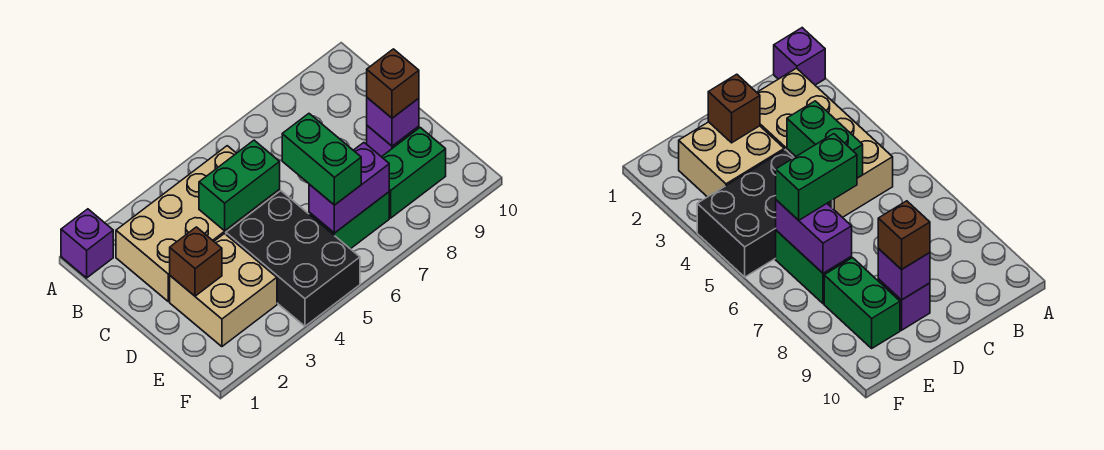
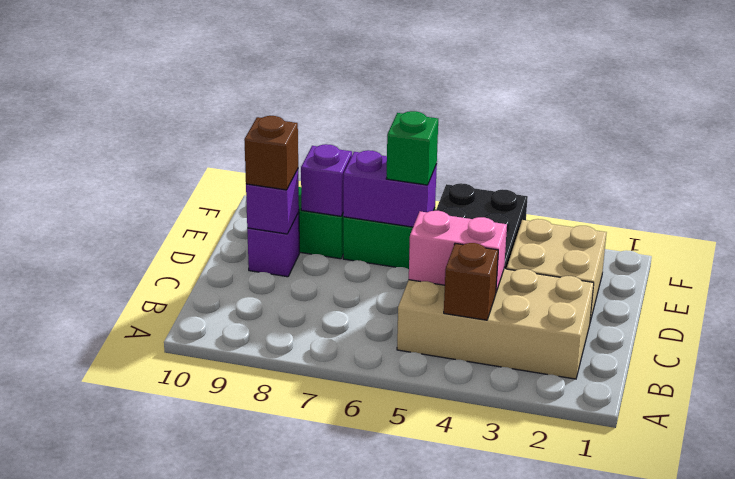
purple 1x1 brick [61,209,113,278] -> purple 1x1 brick moved to [301,144,352,216]
green 1x2 brick [199,140,280,231] -> pink 1x2 brick [409,211,507,292]
brown 1x1 brick [170,227,222,296] -> brown 1x1 brick moved to [444,243,498,320]
green 1x2 brick [282,114,361,205] -> green 1x1 brick [386,111,438,185]

